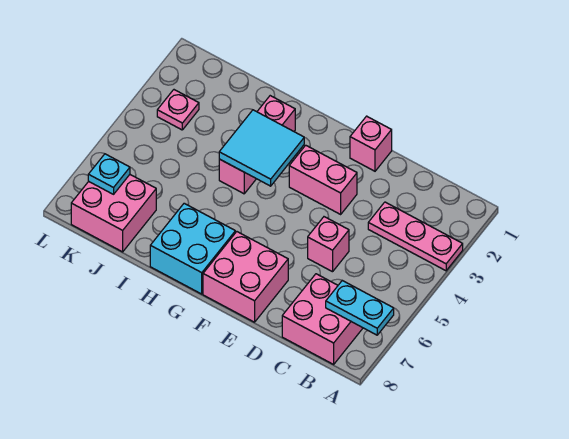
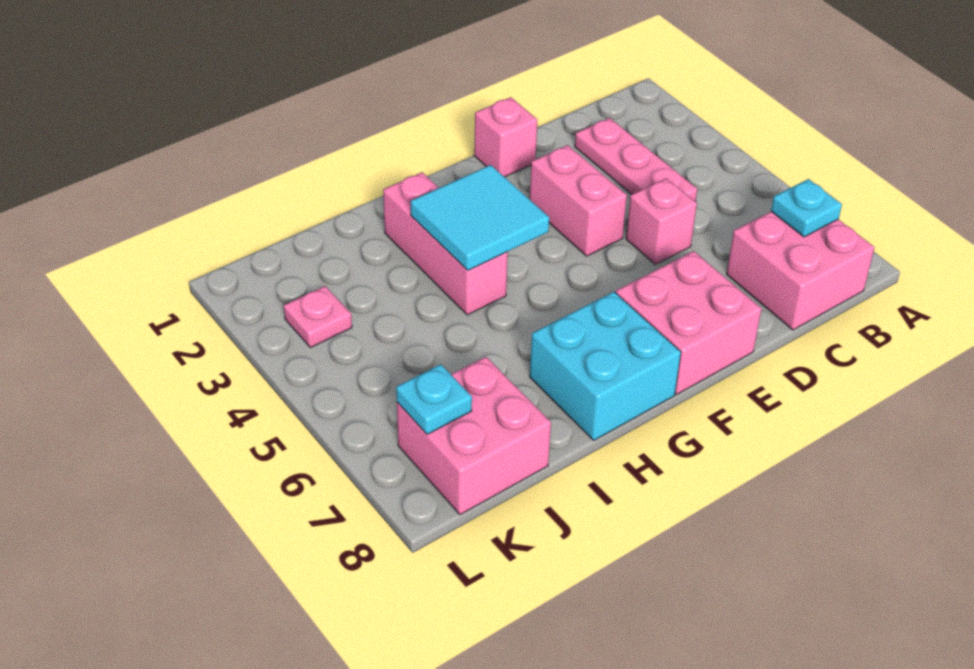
pink 1x3 plate [368,202,463,271] -> pink 1x3 plate turned to [575,118,697,202]
cyan 1x2 plate [326,281,394,335] -> cyan 1x1 plate [771,179,842,237]
pink 1x2 brick [289,145,357,214] -> pink 1x2 brick turned to [530,145,627,256]

